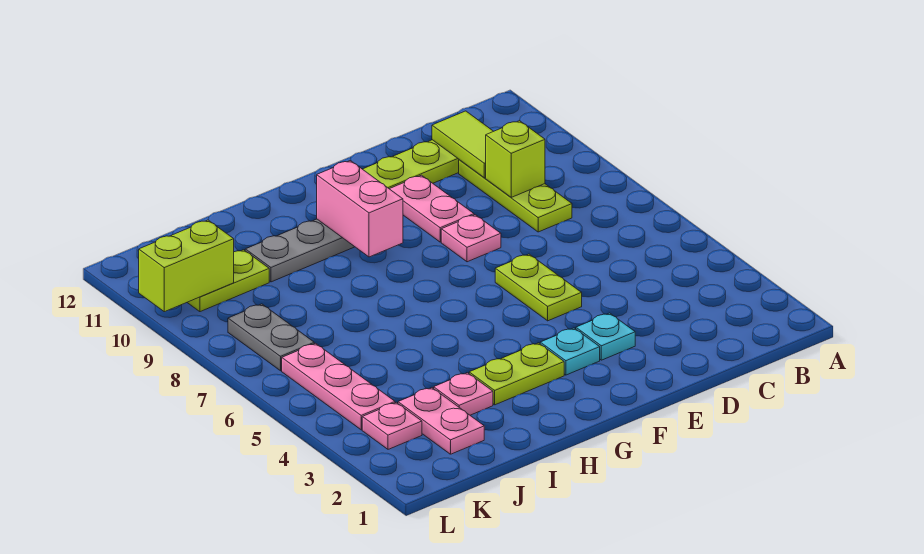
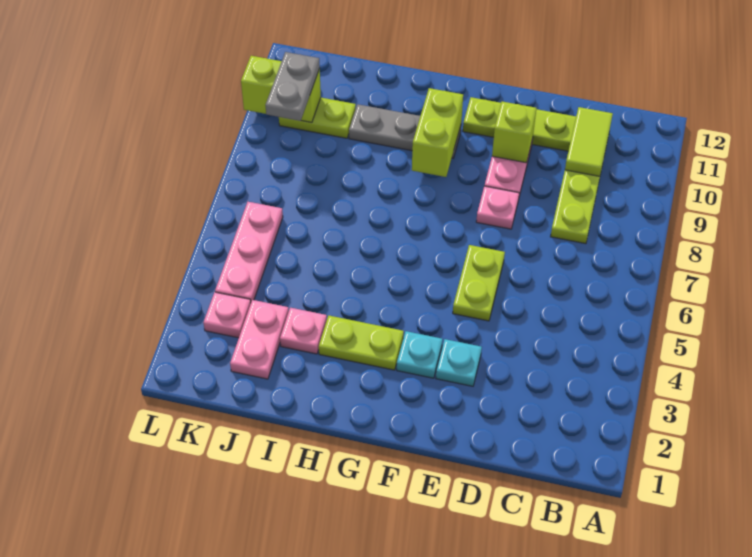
lime 1x1 brick [486,121,545,197] -> lime 1x1 brick moved to [492,102,536,163]
pink 1x2 brick [317,161,403,257] -> lime 1x2 brick [412,88,463,177]
grey 1x2 plate [228,304,314,371] -> grey 1x2 plate moved to [265,52,320,121]

